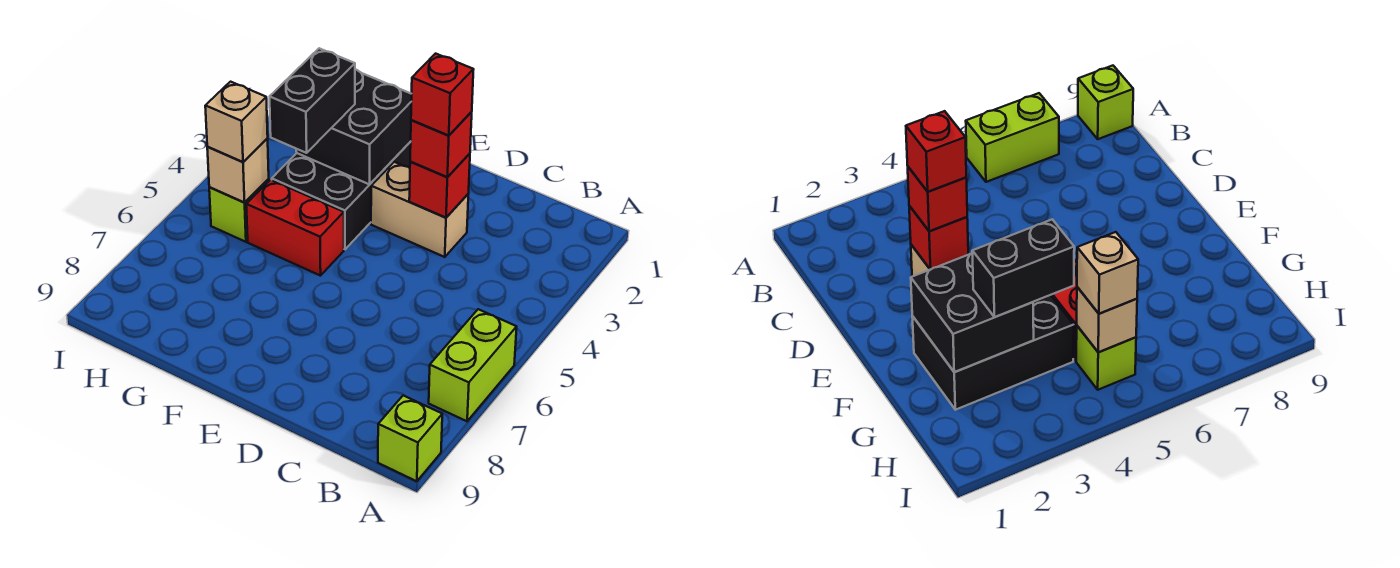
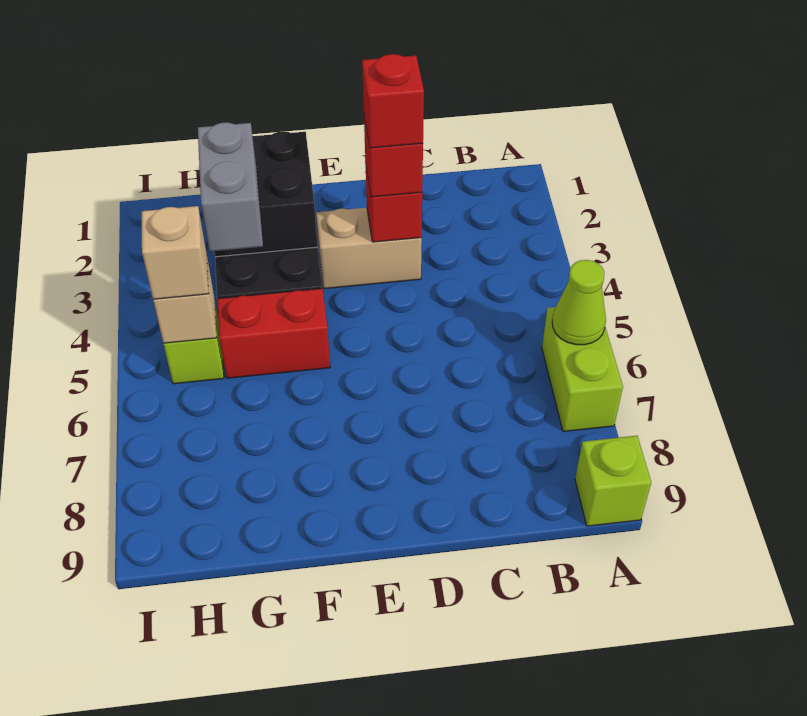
none -> lime 1x1 cone [552,260,606,345]
black 1x2 brick [270,48,355,153] -> grey 1x2 brick [198,122,263,252]

